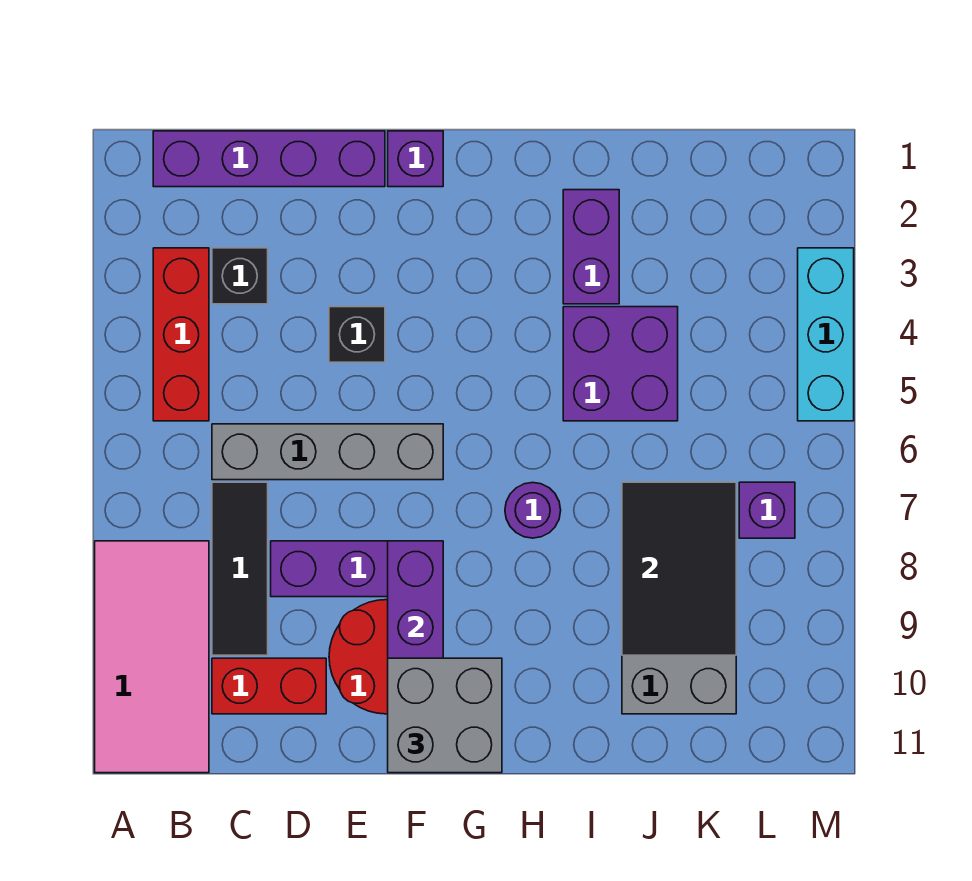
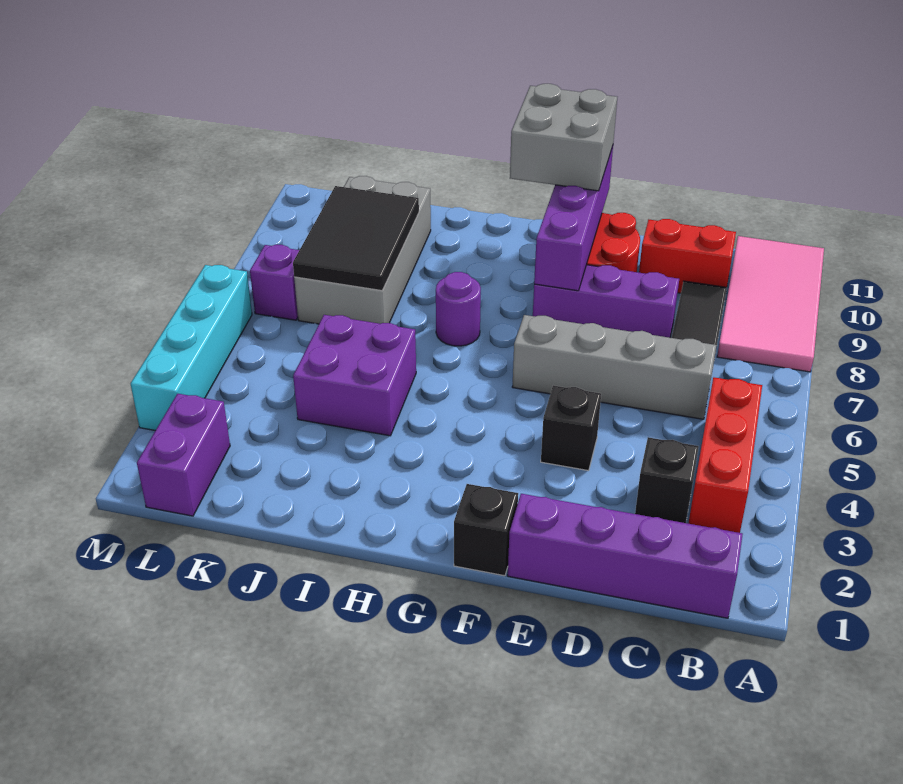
purple 1x1 brick [388,131,443,187] -> black 1x1 brick [454,484,518,576]
purple 1x2 brick [563,190,619,304] -> purple 1x2 brick moved to [137,394,230,516]
cyan 1x3 brick [798,248,854,421] -> cyan 1x4 brick [131,265,252,431]

